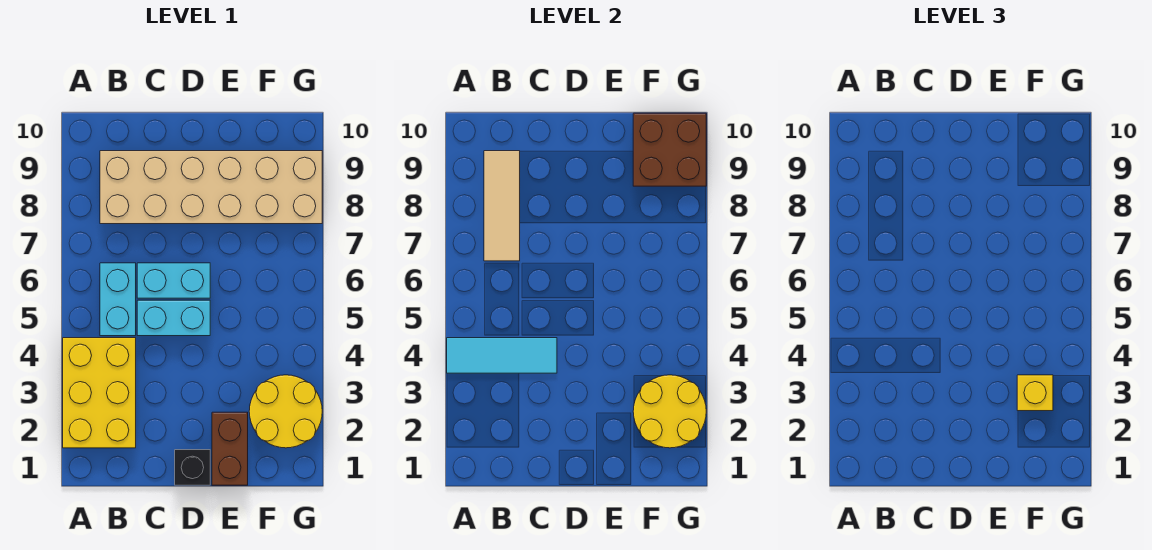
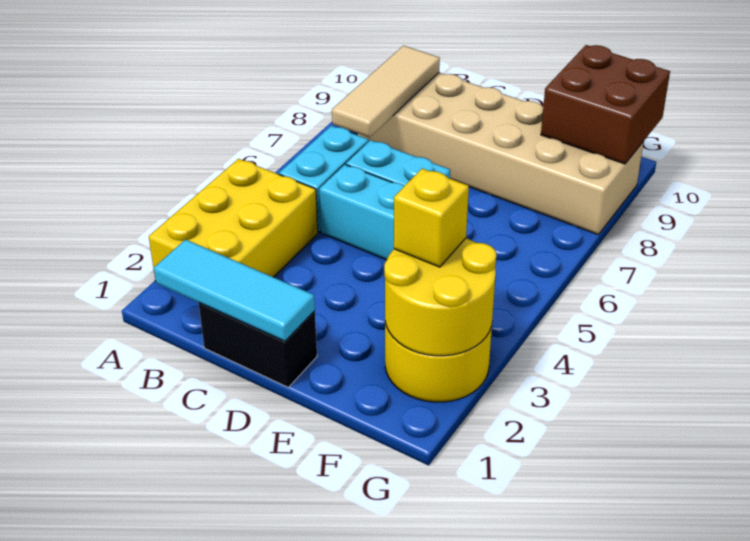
cyan 1x3 tile [447,338,557,373] -> cyan 1x3 tile moved to [154,240,315,341]
black 1x1 brick [175,450,210,485] -> black 1x2 brick [199,303,317,387]
brown 1x2 brick [212,412,248,485] -> none

